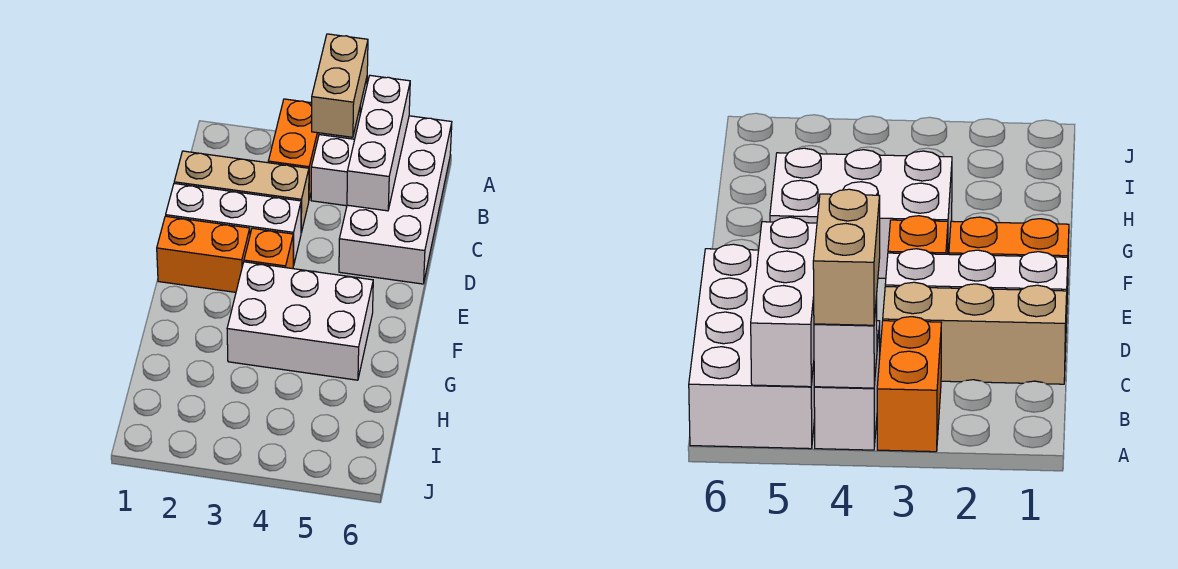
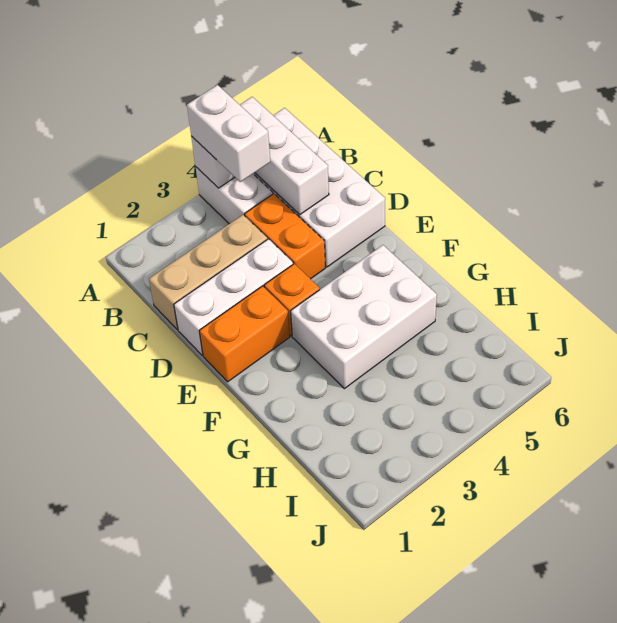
orange 1x2 brick [268,99,319,199] -> orange 1x2 brick moved to [245,194,325,279]
tan 1x2 brick [312,34,368,137] -> white 1x2 brick [187,85,270,182]

